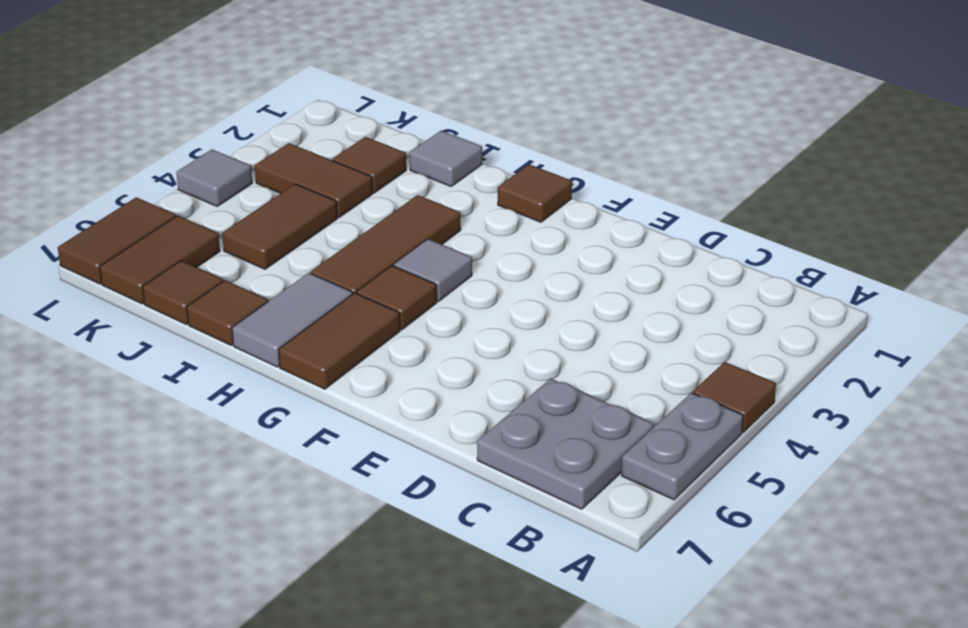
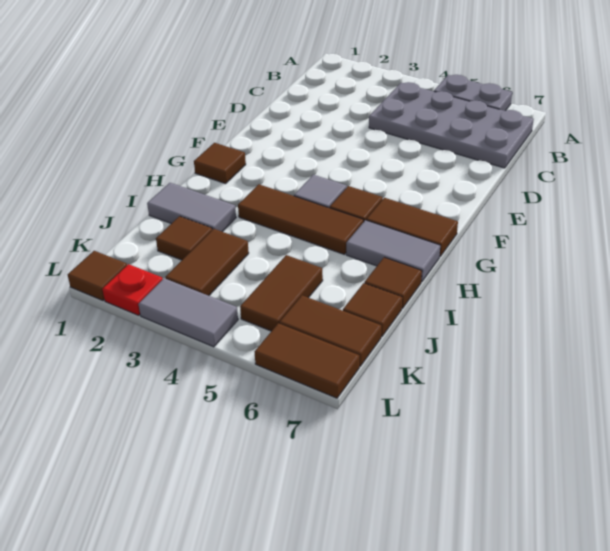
brown 1x1 tile [693,362,776,432] -> brown 1x1 tile moved to [68,251,127,301]
grey 2x2 plate [477,379,654,509] -> grey 2x4 plate [369,82,534,168]
grey 1x1 tile [410,131,482,186] -> grey 1x2 tile [147,183,236,232]
brown 1x2 tile [222,184,337,269] -> brown 1x2 tile turned to [240,255,323,331]
none -> red 1x1 plate [102,264,163,316]
grey 1x1 tile [176,149,252,206] -> grey 1x2 tile [138,278,238,347]

